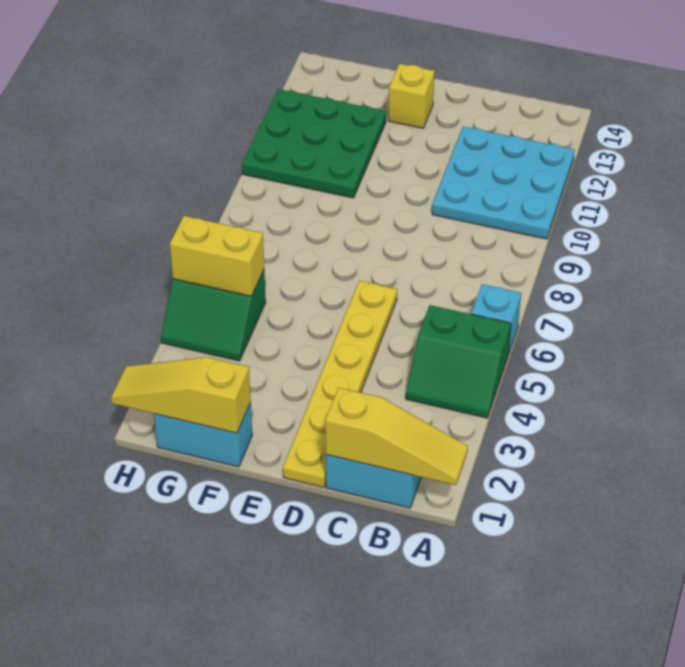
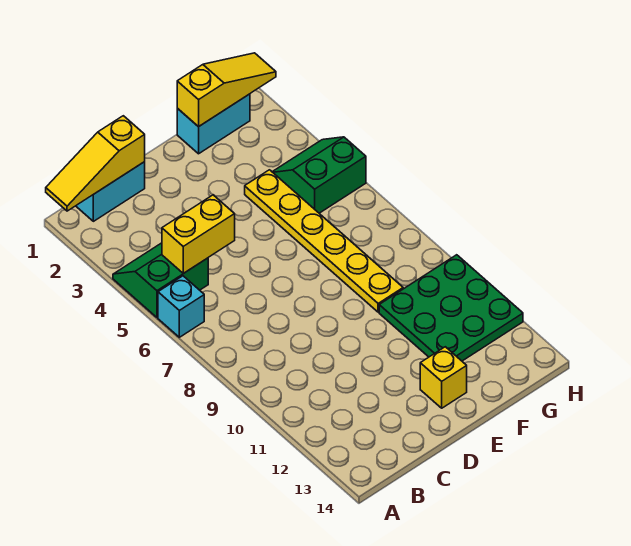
cyan 3x3 plate [432,127,575,239] -> none
yellow 1x6 plate [283,281,397,487] -> yellow 1x6 plate moved to [245,170,403,312]
yellow 1x2 brick [170,216,264,296] -> yellow 1x2 brick moved to [162,195,235,273]

